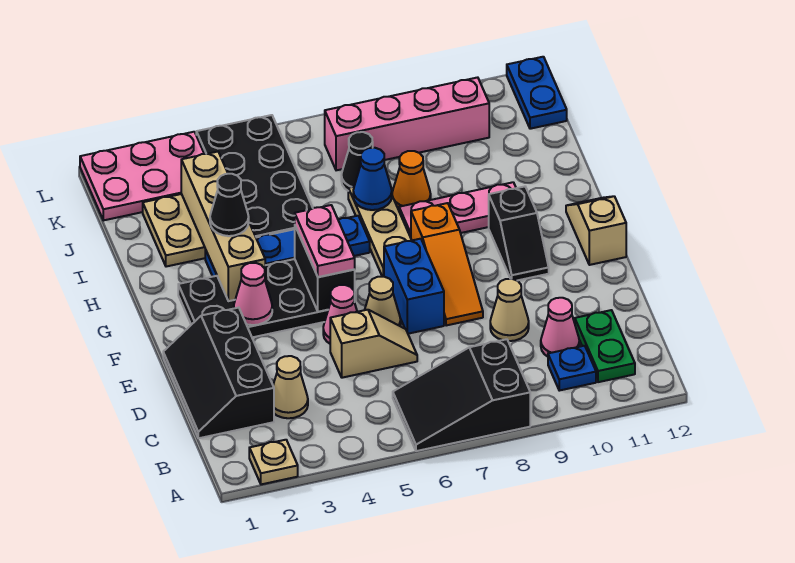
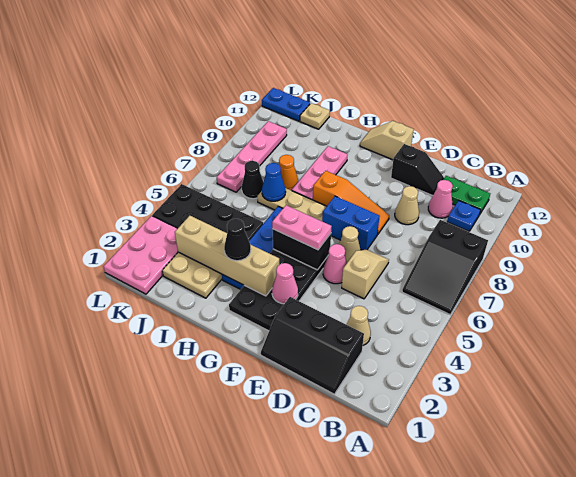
tan 1x1 plate [249,440,298,484] -> tan 1x1 plate moved to [300,103,330,129]
black 1x2 slope [489,187,549,281] -> black 1x2 slope moved to [391,144,444,196]
pink 1x4 brick [325,77,489,170] -> pink 1x4 plate [217,121,287,192]

